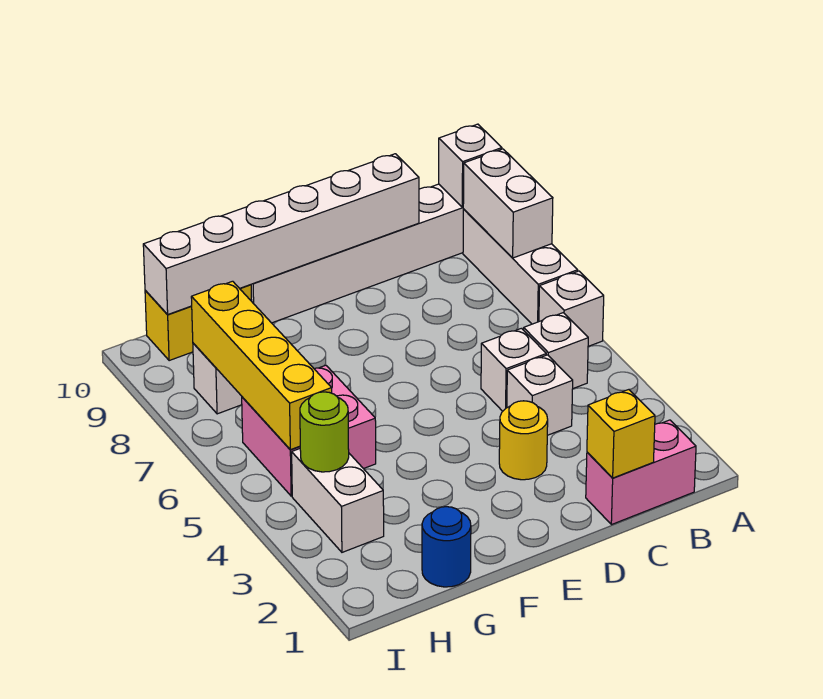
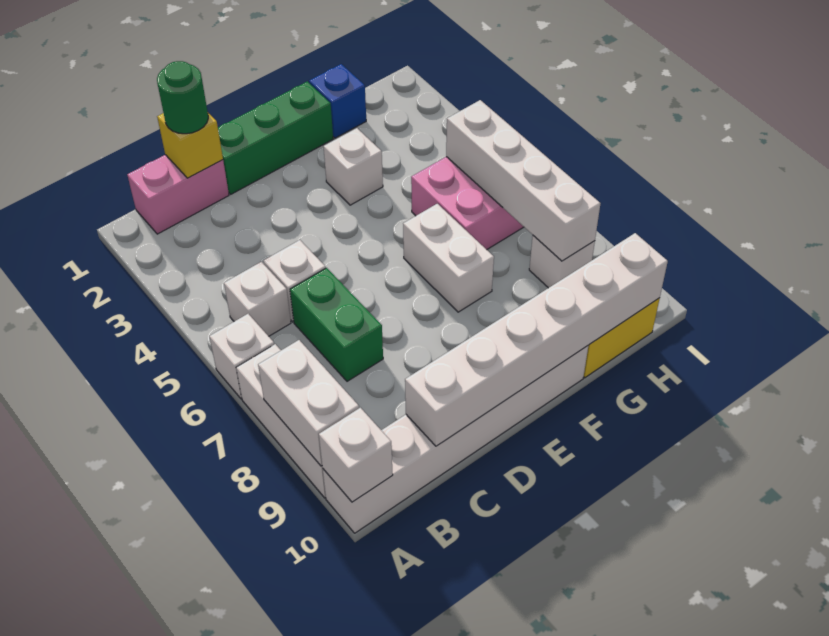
none -> green 1x1 round brick [157,61,208,134]
white 1x1 brick [507,355,573,435] -> white 1x1 brick moved to [323,128,383,205]
none -> green 1x2 brick [290,268,383,381]
none -> green 1x3 brick [218,81,333,194]
yellow 1x1 round brick [499,401,548,480] -> none
blue 1x1 round brick [422,507,471,587] -> blue 1x1 brick [309,64,366,138]
white 1x2 brick [292,449,384,552] -> white 1x2 brick moved to [403,204,494,312]
lime 1x1 round brick [300,392,349,472] -> none
yellow 1x4 brick [191,281,332,450] -> white 1x4 brick [446,100,600,261]

